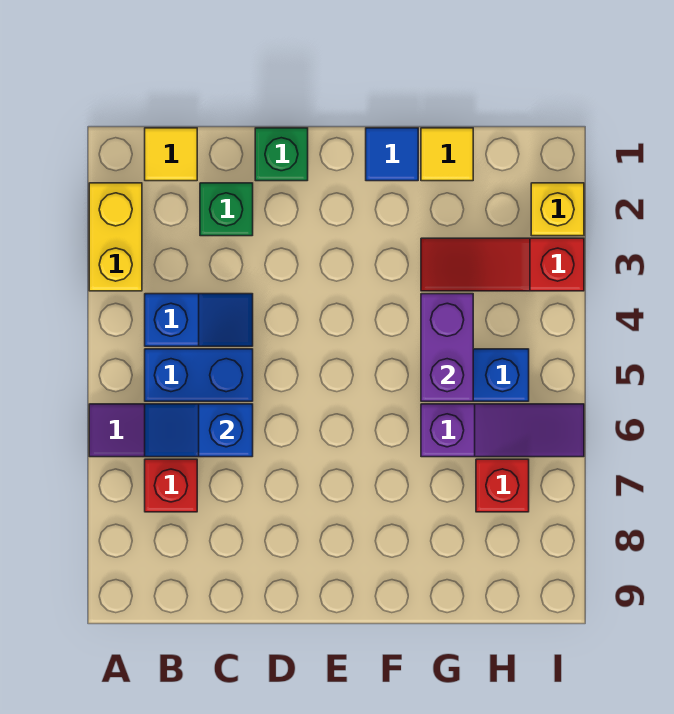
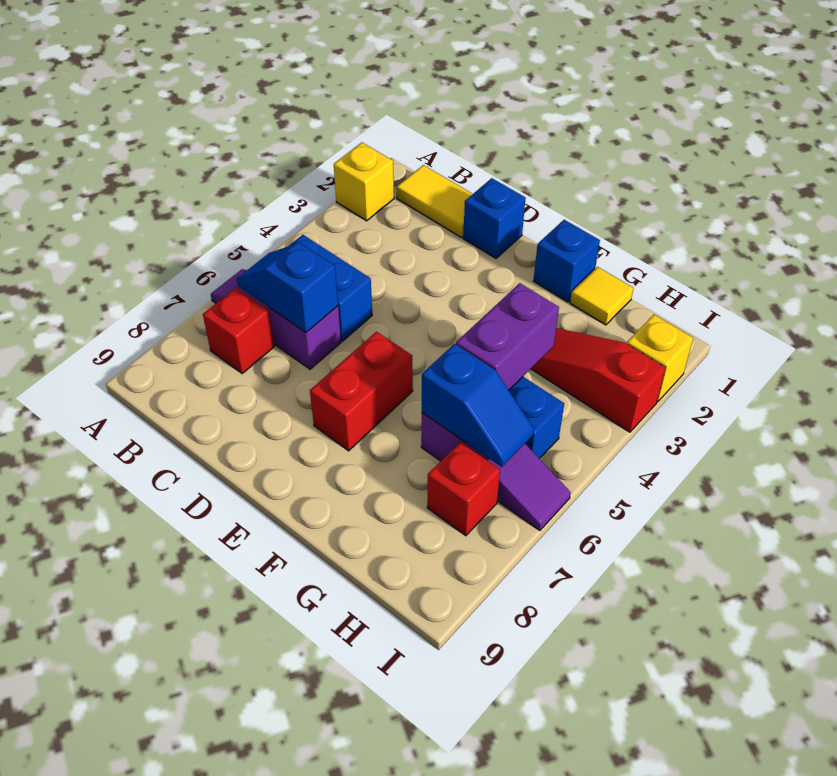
yellow 1x2 brick [89,183,142,291] -> yellow 1x1 brick [334,142,394,221]
yellow 1x1 tile [145,128,197,181] -> yellow 1x2 tile [397,165,472,238]
blue 1x2 slope [145,294,253,346] -> blue 1x2 slope moved to [422,344,534,467]
green 1x1 brick [200,183,253,236] -> none
green 1x1 brick [255,128,308,181] -> blue 1x1 brick [463,178,526,258]
none -> red 1x2 brick [310,332,413,451]
blue 1x1 tile [366,128,418,181] -> blue 1x1 brick [534,220,600,302]

